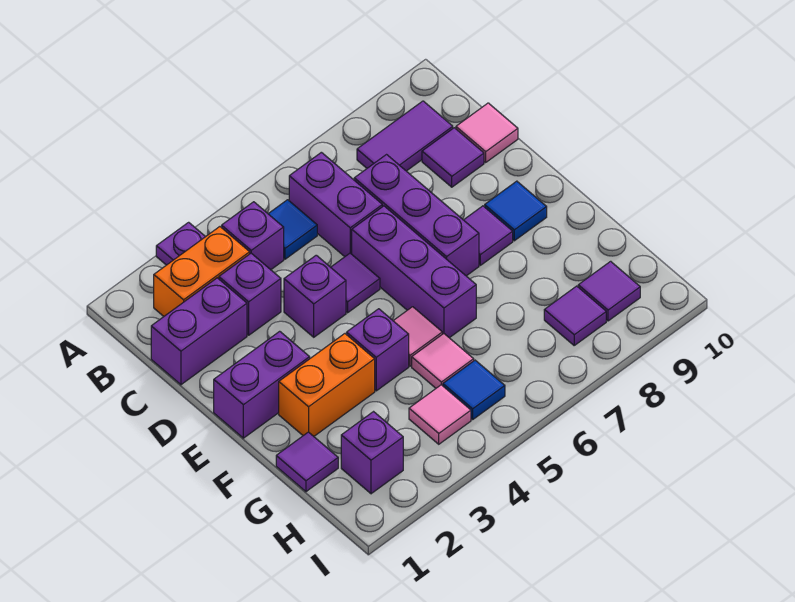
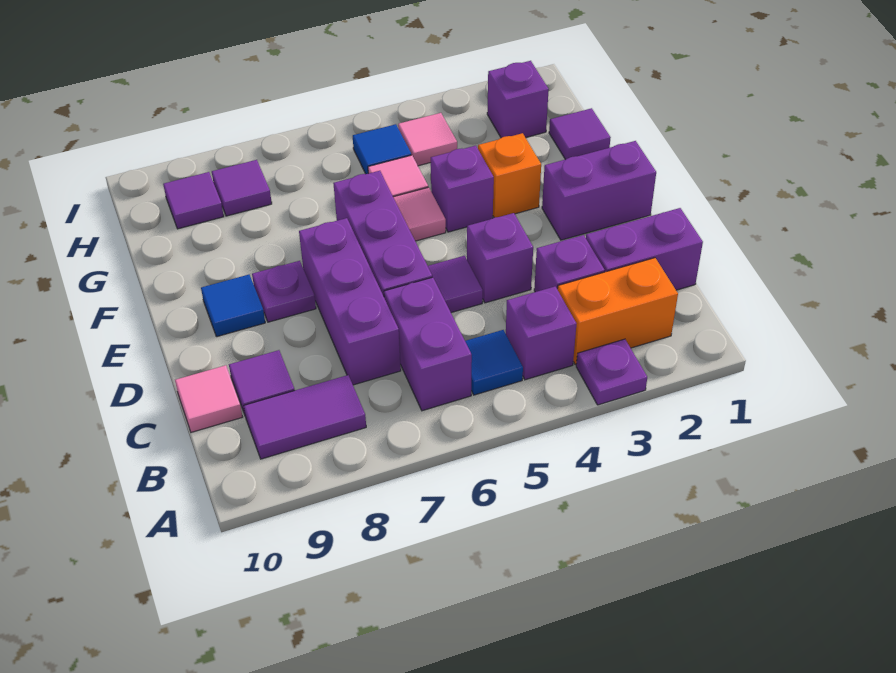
purple 1x1 tile [464,206,513,265] -> purple 1x1 plate [252,261,316,322]
orange 1x2 brick [279,334,375,436] -> orange 1x1 brick [478,133,541,218]

